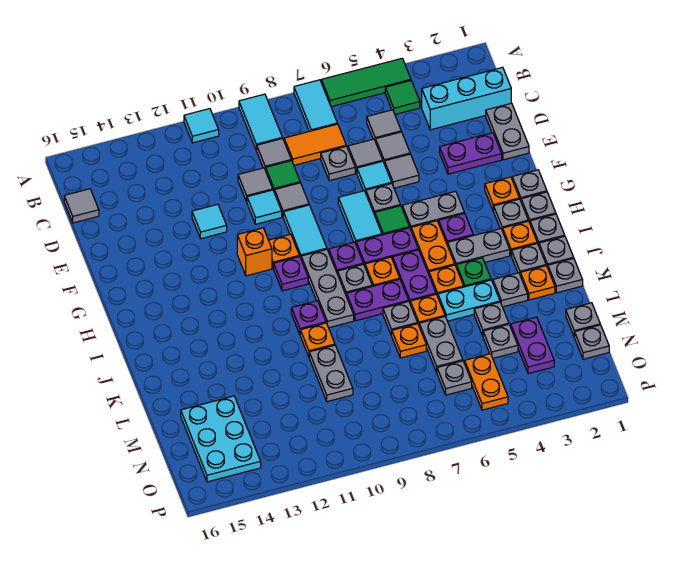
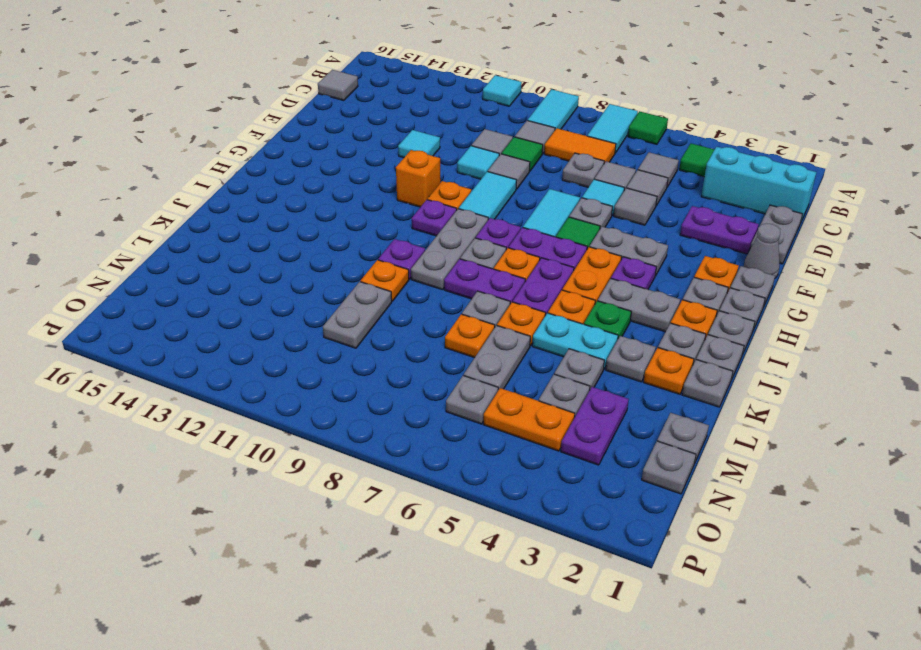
green 1x3 tile [321,58,411,107] -> green 1x1 tile [628,111,668,144]
none -> grey 1x1 cone [744,223,780,278]
cyan 2x3 plate [181,396,261,482] -> none
orange 1x2 plate [465,354,508,410] -> orange 1x2 plate turned to [483,388,575,451]

